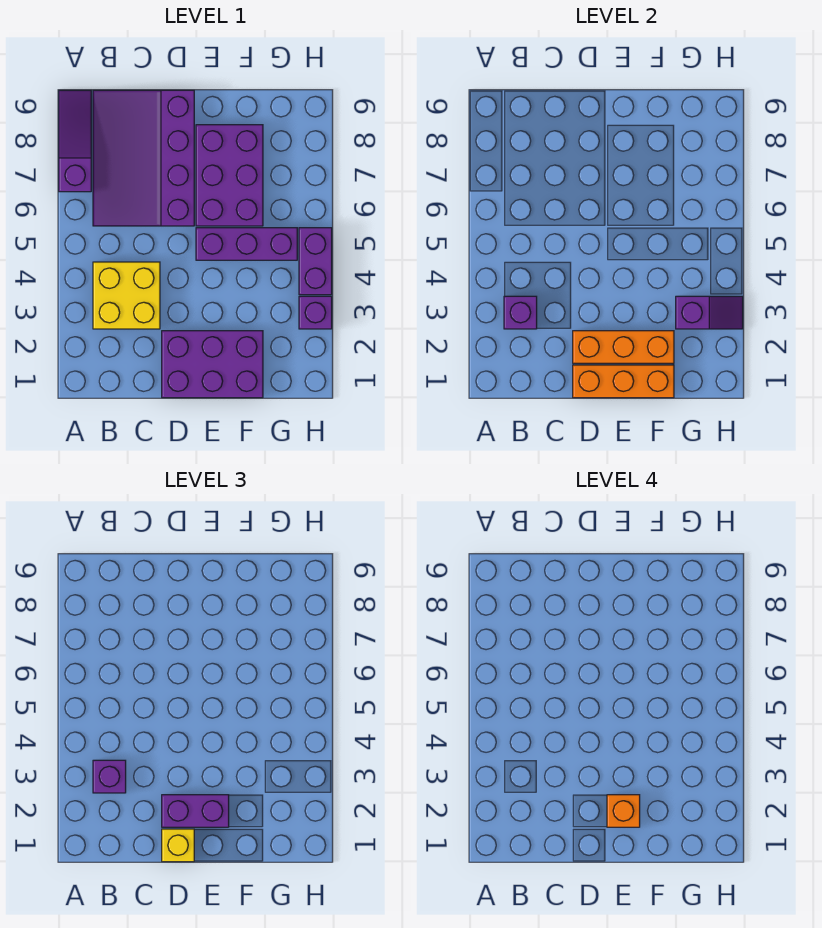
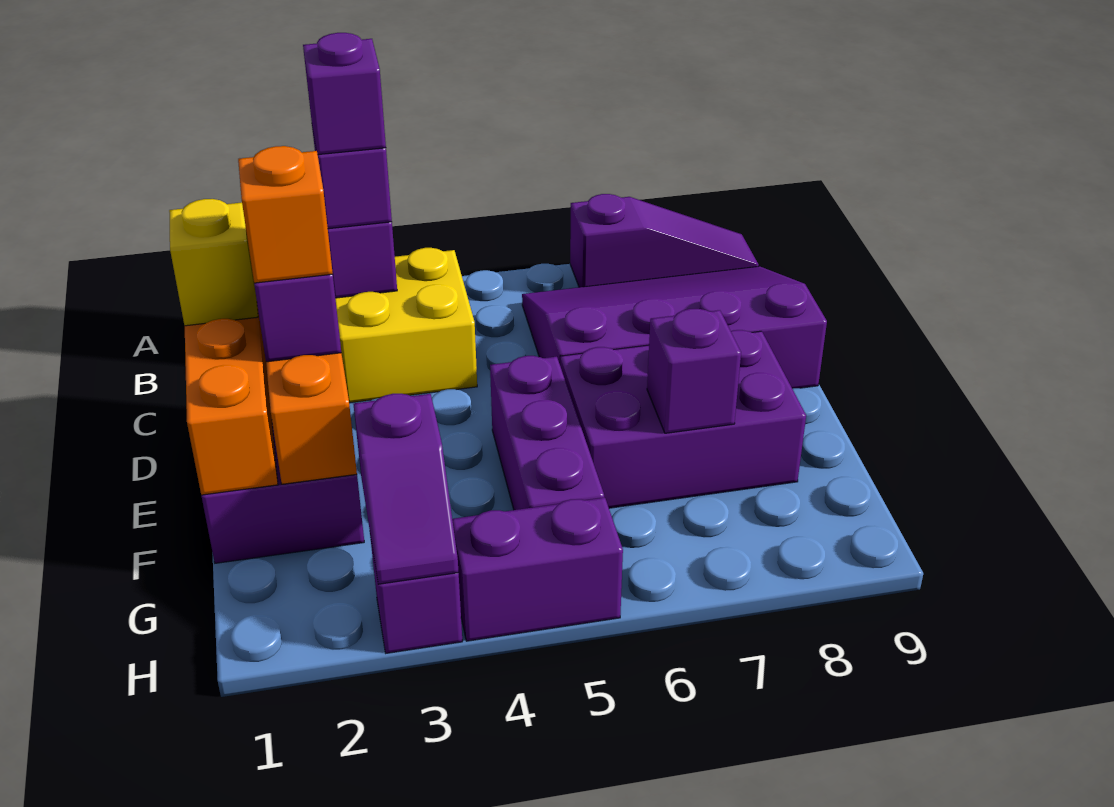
none -> purple 1x1 brick [303,33,386,155]
none -> purple 1x1 brick [647,309,741,433]

